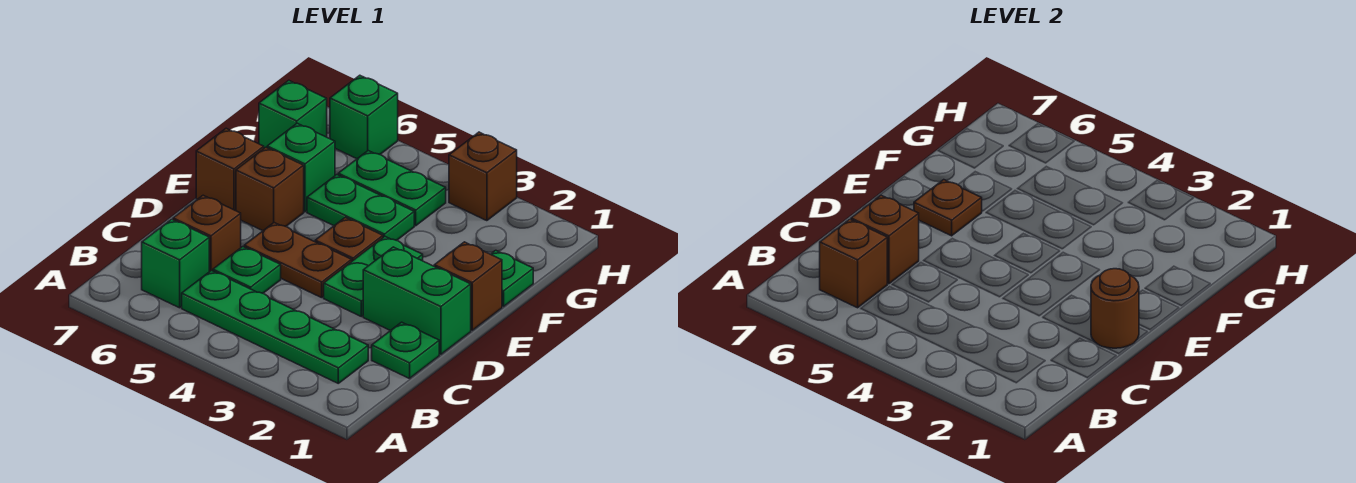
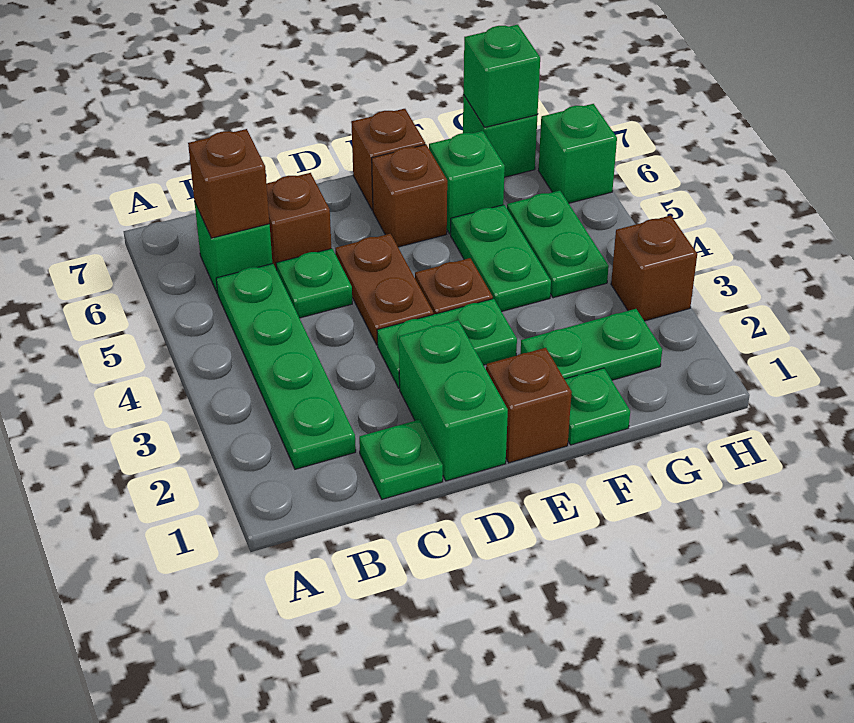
brown 1x1 brick [851,195,919,284] -> none
brown 1x1 round brick [1091,269,1139,348] -> none
brown 1x1 plate [914,180,982,236] -> none
none -> green 1x2 plate [520,309,662,380]
none -> green 1x1 brick [463,25,540,127]

